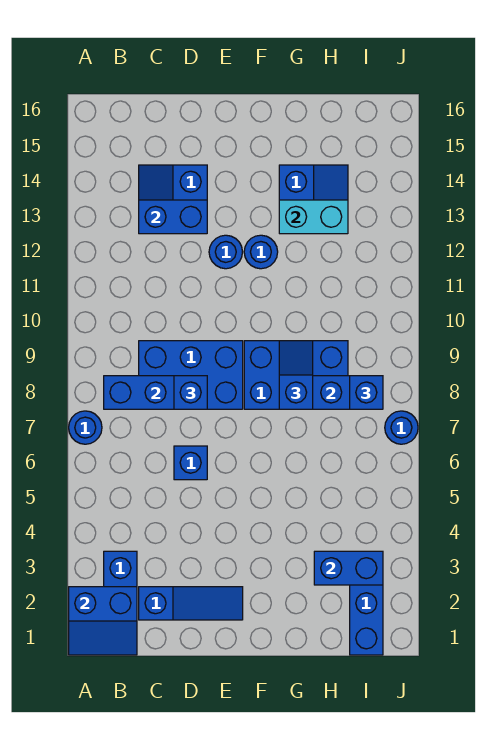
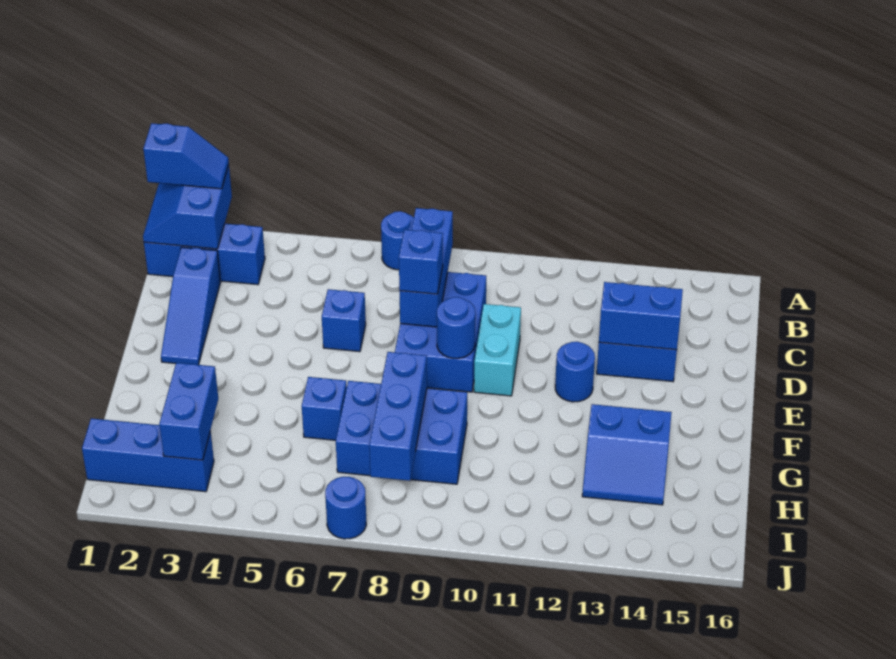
blue 1x2 brick [139,200,207,234] -> blue 1x2 brick turned to [599,282,683,350]
blue 2x3 brick [244,341,348,409] -> blue 2x3 brick turned to [336,381,467,484]
blue 1x1 round brick [244,235,278,269] -> blue 1x1 round brick moved to [437,297,475,358]
blue 1x2 slope [279,341,313,409] -> blue 1x2 slope moved to [143,123,229,189]
cyan 1x2 brick [279,200,348,234] -> cyan 1x2 brick moved to [474,304,521,396]
blue 1x1 brick [350,376,383,409] -> blue 1x1 brick moved to [302,377,347,440]

